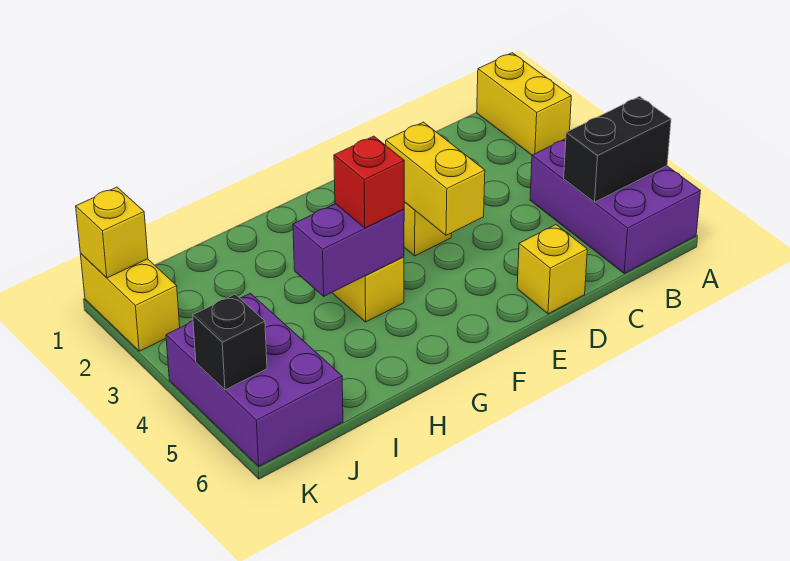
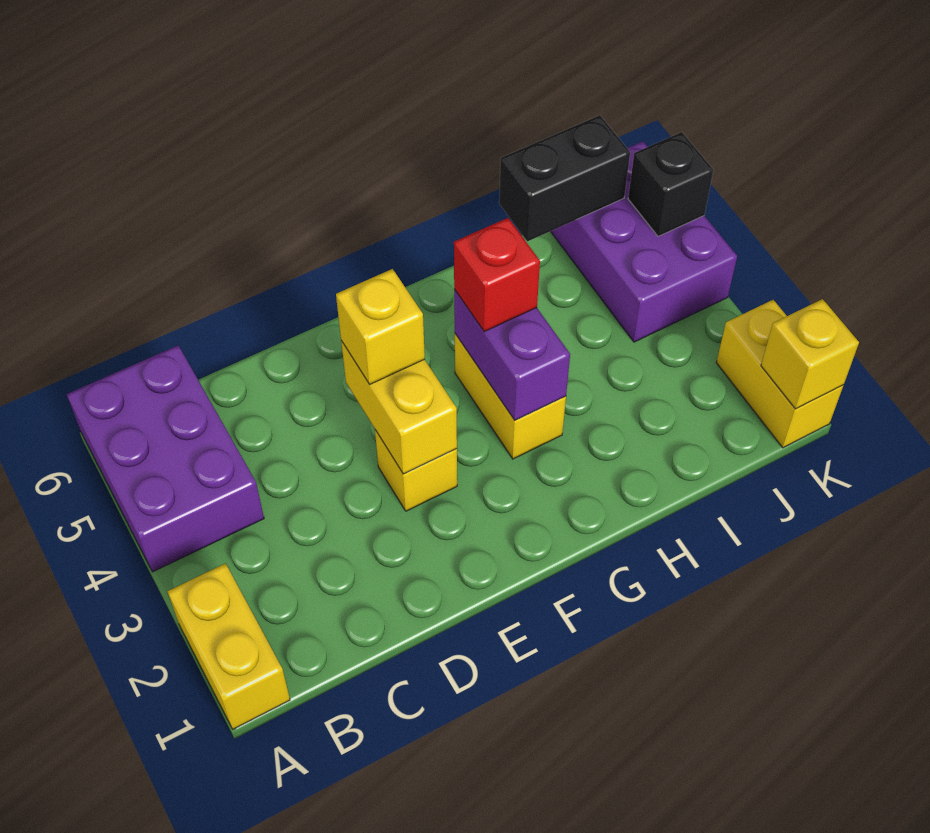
black 1x2 brick [564,97,671,202] -> black 1x2 brick moved to [499,115,630,241]
yellow 1x1 brick [517,225,587,314] -> yellow 1x1 brick moved to [336,269,425,384]
purple 1x2 brick [293,204,404,296] -> purple 1x2 brick turned to [454,289,570,420]

